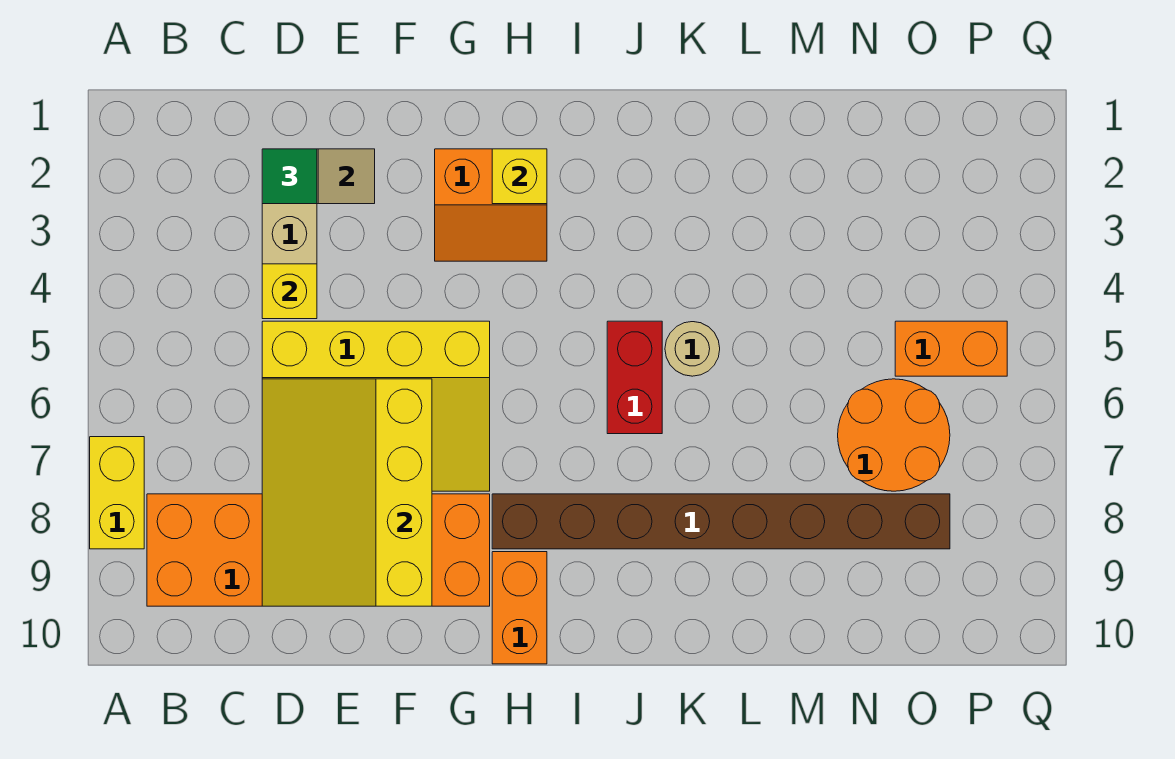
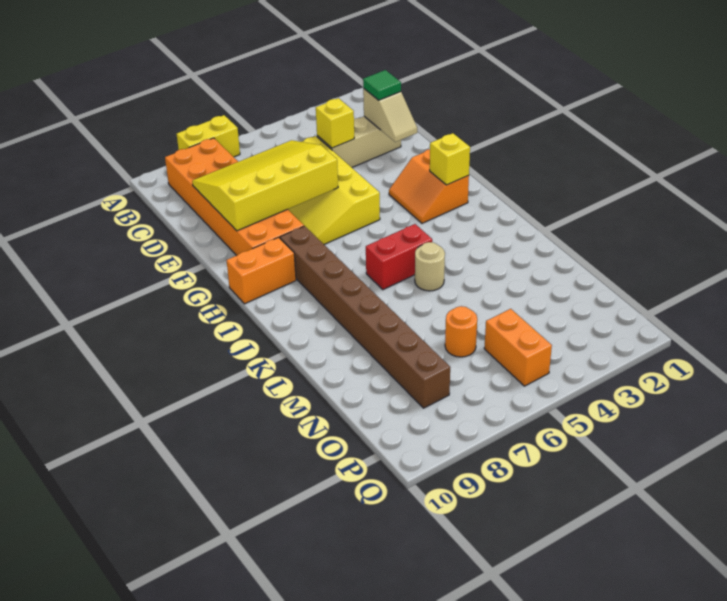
orange 2x2 round brick [838,379,950,491] -> orange 1x1 round brick [445,306,477,357]

